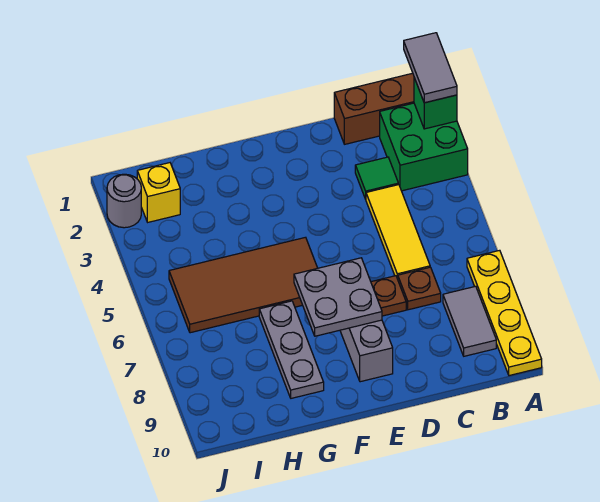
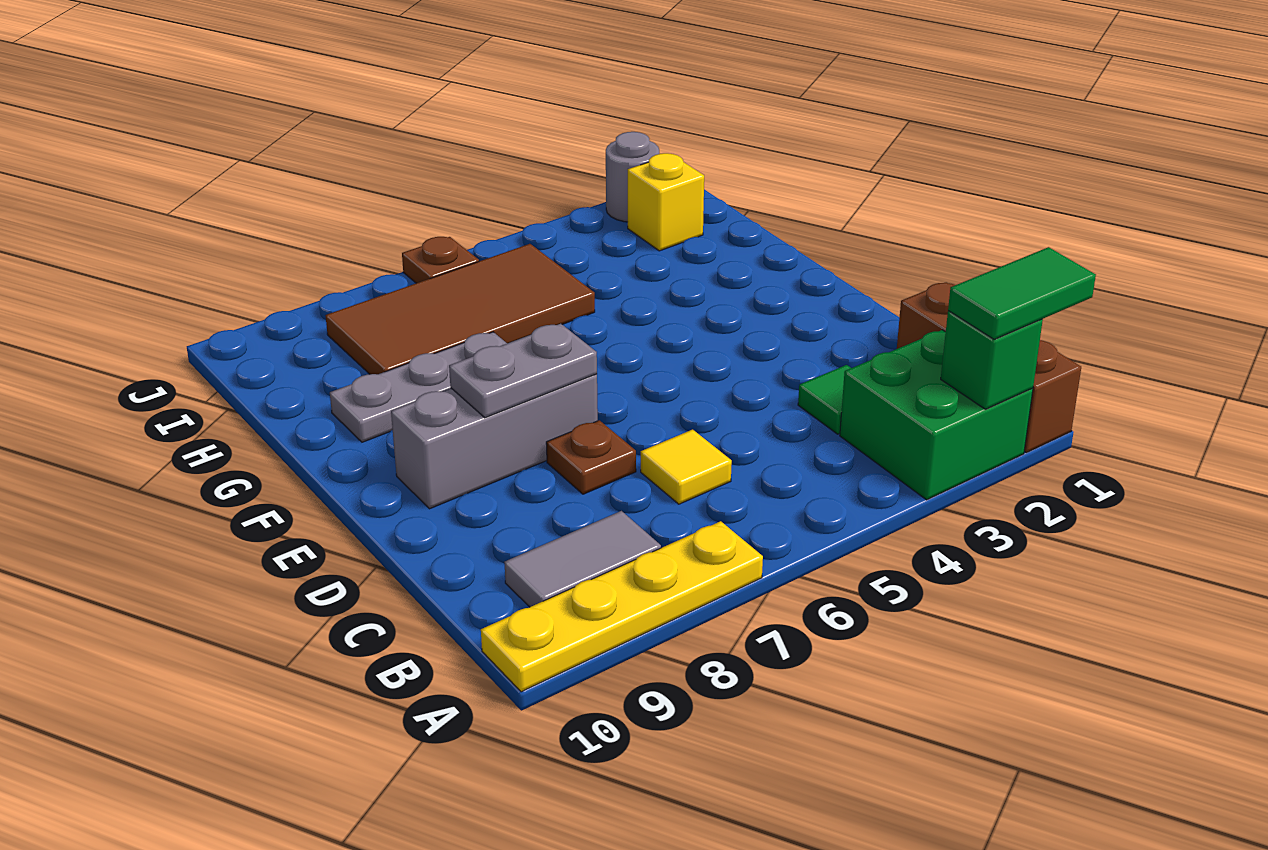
grey 1x2 tile [404,33,457,103] -> green 1x2 tile [948,247,1096,339]
yellow 1x3 tile [366,185,430,279] -> yellow 1x1 tile [641,430,732,504]
brown 1x1 plate [398,267,441,310] -> brown 1x1 plate moved to [402,237,479,283]
grey 2x2 plate [294,258,382,336] -> grey 1x2 plate [449,324,597,418]
brown 2x4 tile [169,237,317,333] -> brown 2x4 tile turned to [325,244,595,374]

